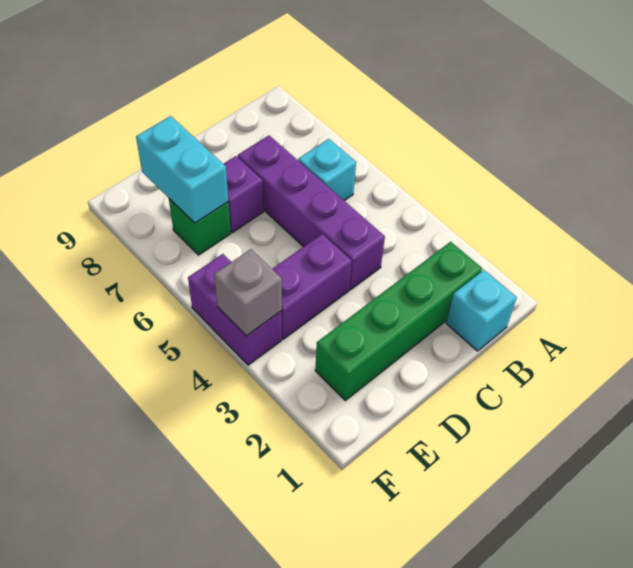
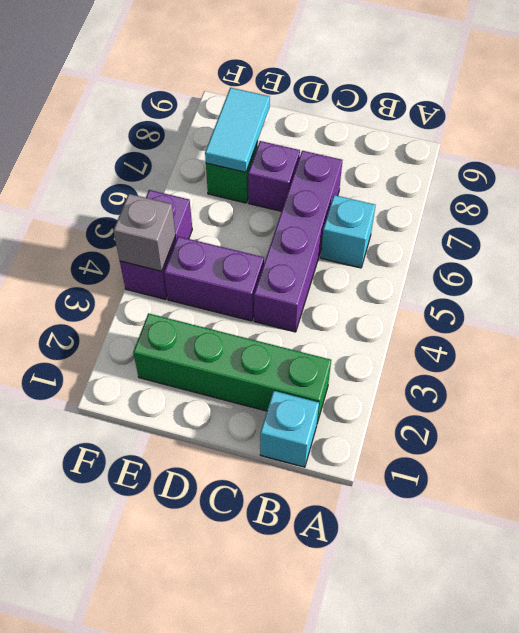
cyan 1x2 brick [136,116,228,223] -> cyan 1x2 tile [205,88,270,172]

